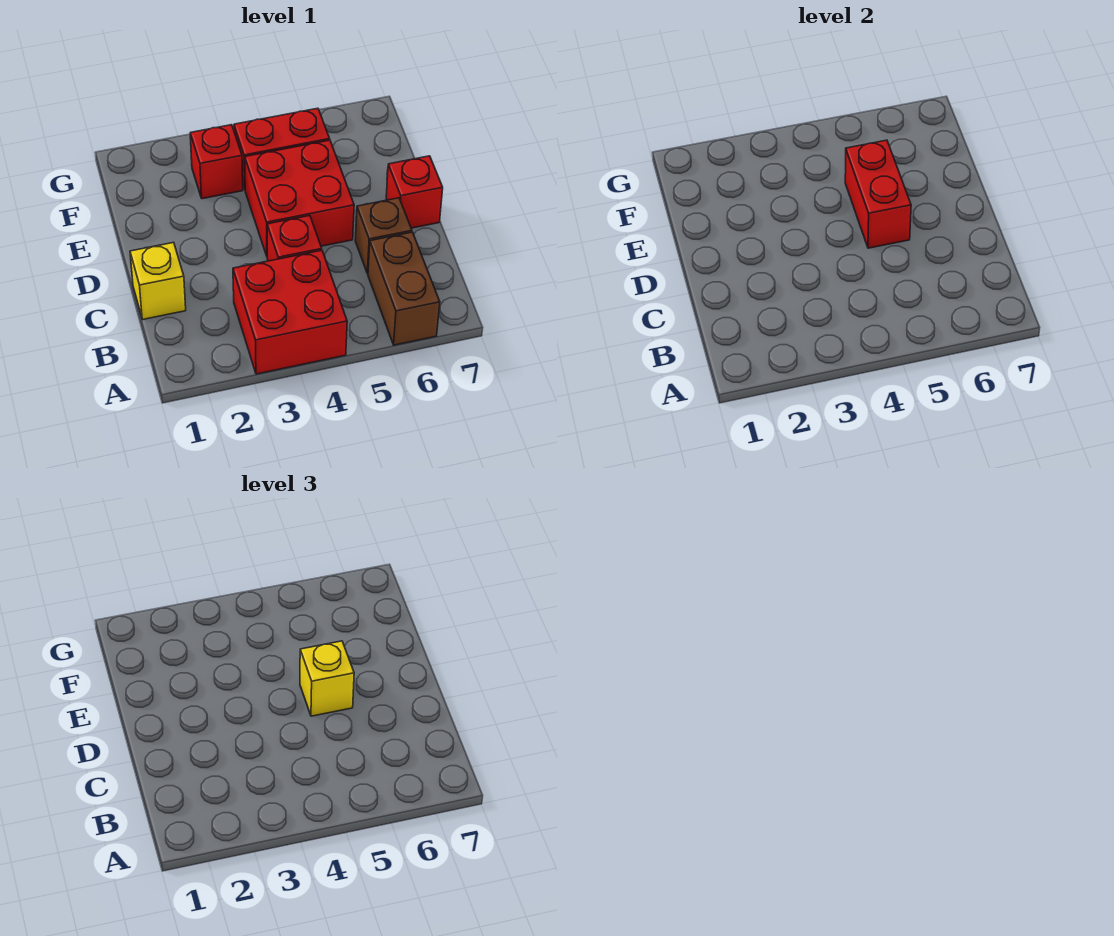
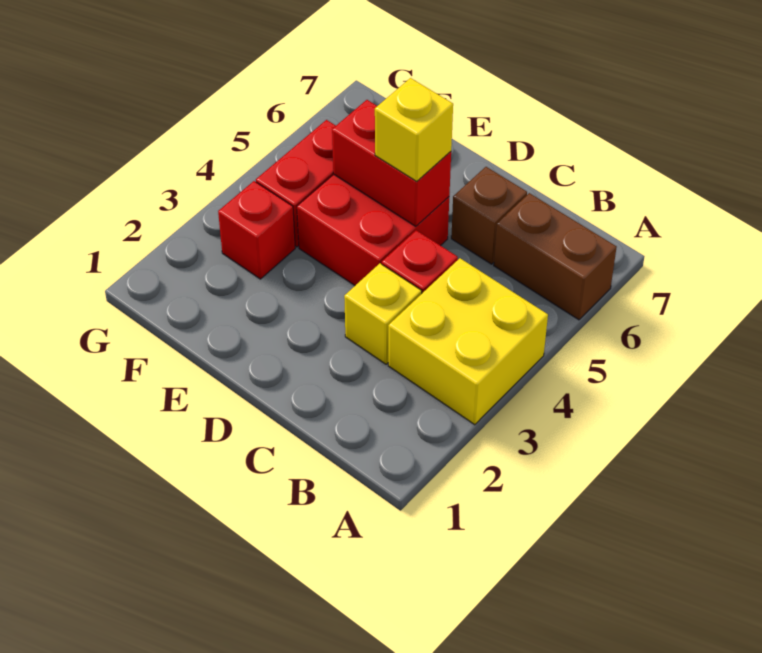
red 2x2 brick [233,250,347,374] -> yellow 2x2 brick [388,258,548,425]
yellow 1x1 brick [130,242,186,319] -> yellow 1x1 brick moved to [344,263,422,364]
red 1x1 brick [386,156,443,228] -> none

